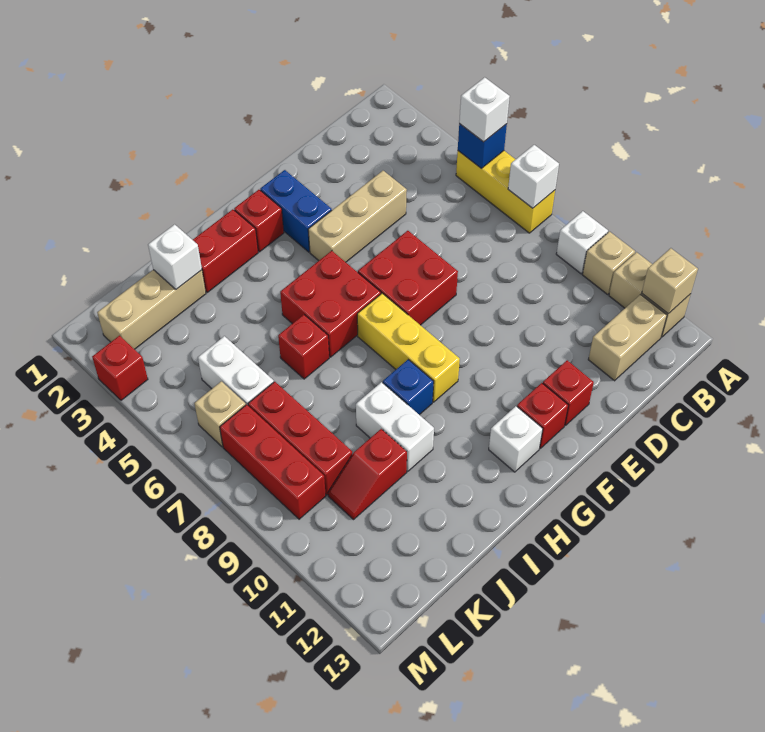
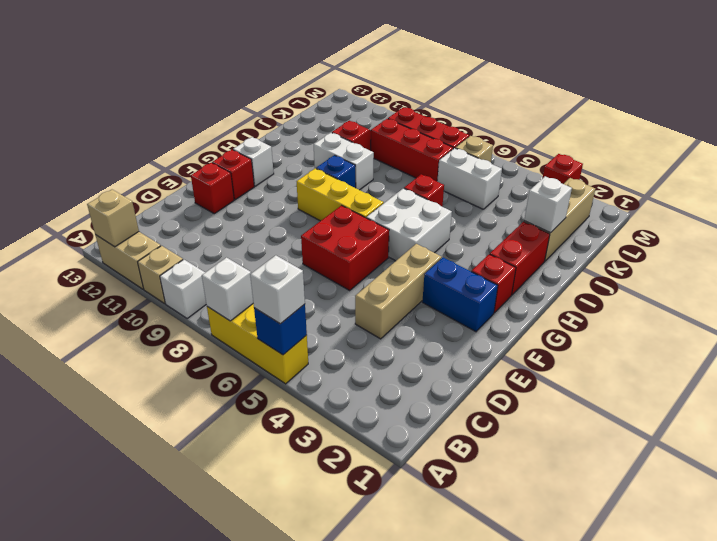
tan 1x2 brick [588,295,667,381] -> none
red 2x2 brick [280,251,381,357] -> white 2x2 brick [366,188,452,261]

